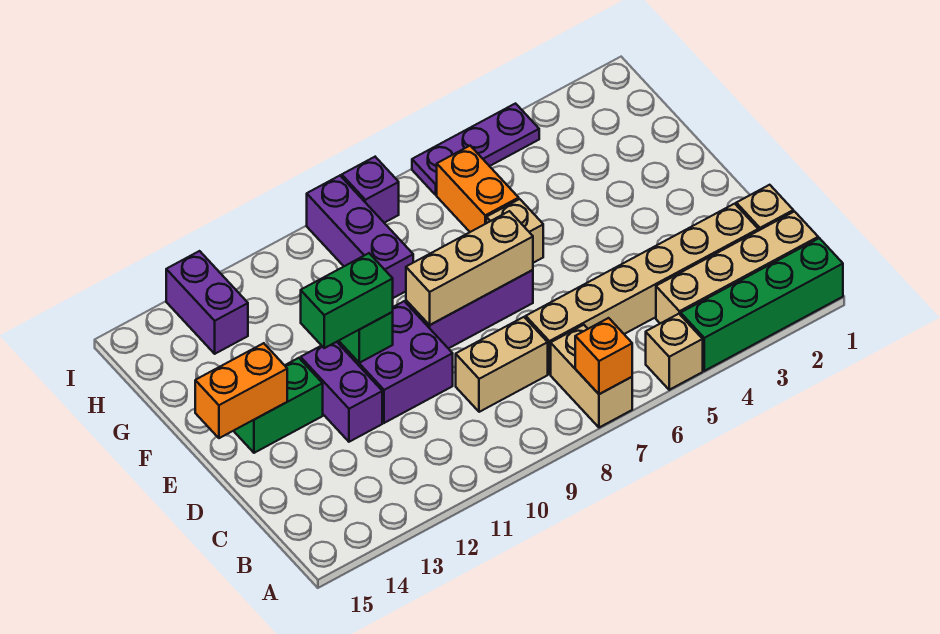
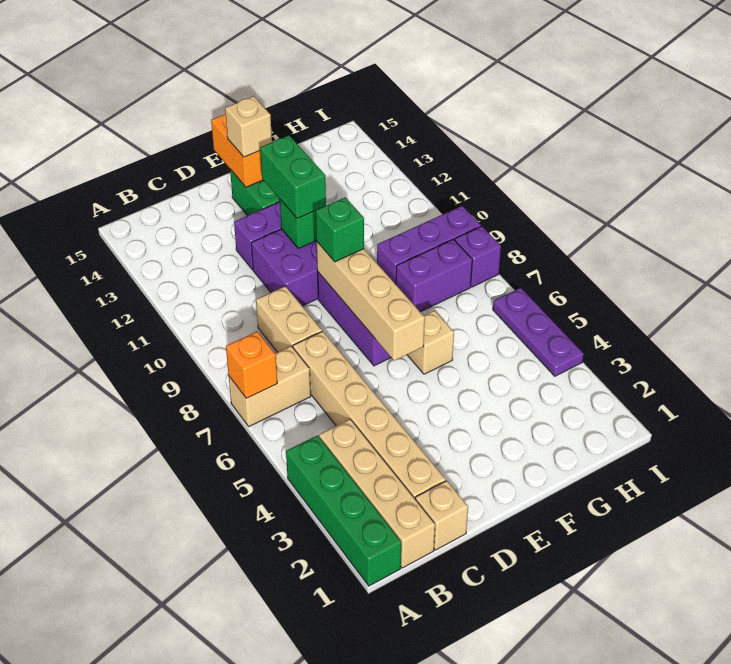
tan 1x1 brick [646,314,703,390] -> tan 1x1 brick moved to [225,96,272,157]
tan 1x3 brick [406,211,533,325] -> tan 1x4 brick [317,242,425,361]
none -> green 1x1 brick [316,197,364,262]
orange 1x2 brick [437,146,519,232] -> none
purple 1x2 brick [166,251,248,354] -> purple 1x2 brick moved to [396,239,472,312]

